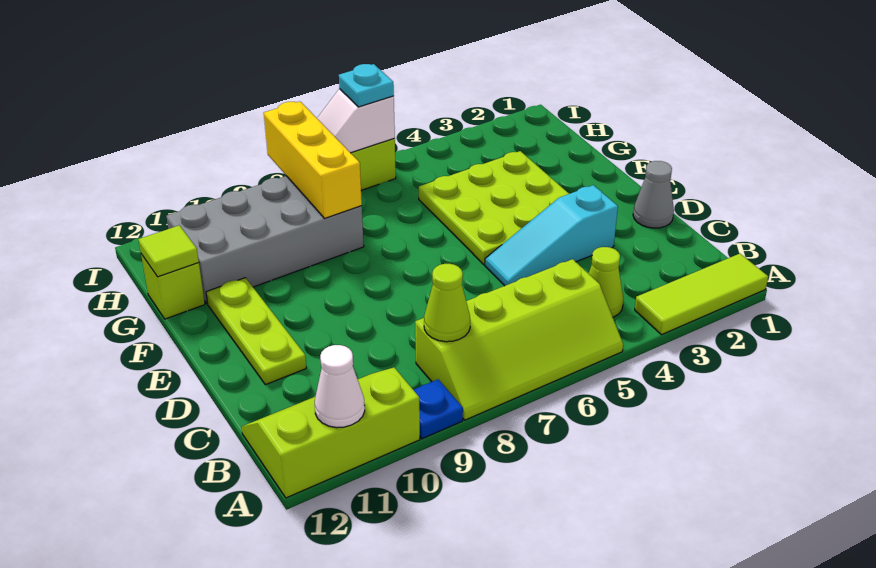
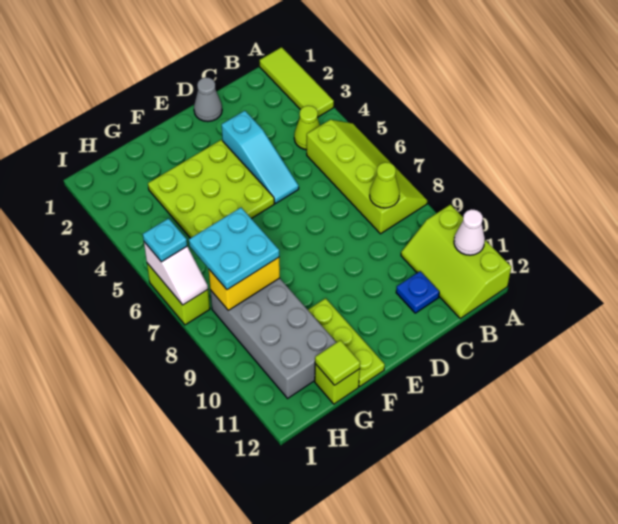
blue 1x1 plate [414,379,463,439] -> blue 1x1 plate moved to [396,271,439,313]
lime 1x3 plate [206,278,306,385] -> lime 1x3 plate turned to [308,298,385,386]
none -> cyan 2x2 plate [189,208,279,290]
yellow 1x3 brick [264,101,362,218] -> yellow 1x2 brick [209,258,280,310]

